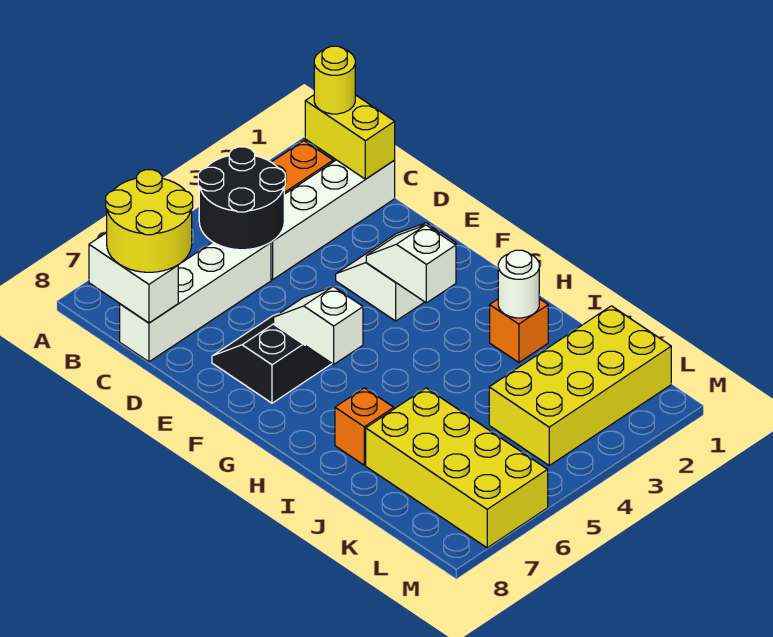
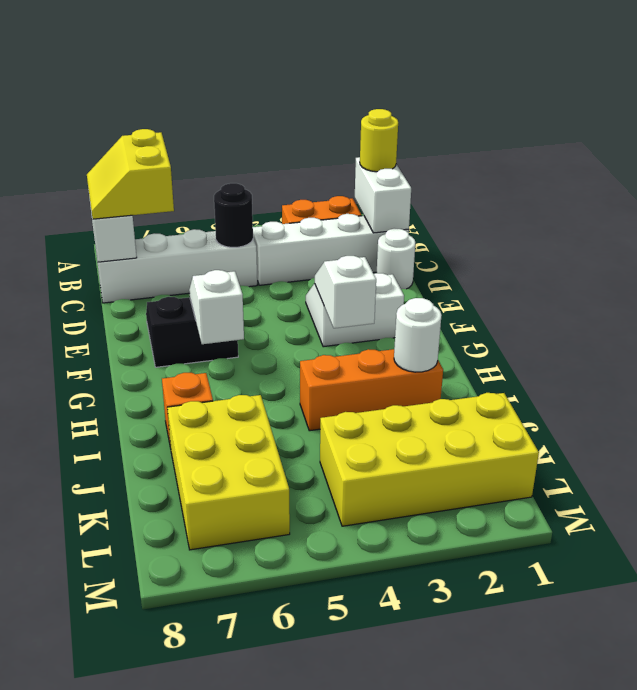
yellow 1x2 brick [305,95,395,179] -> white 1x2 brick [355,157,411,233]
black 2x2 round brick [198,147,285,250] -> black 1x1 round brick [214,183,253,247]
yellow 2x2 round brick [106,170,193,272] -> yellow 2x2 slope [87,129,174,219]
none -> white 1x1 round brick [377,228,415,289]
orange 1x1 brick [490,299,548,363] -> orange 1x3 brick [300,349,443,431]
yellow 2x4 brick [366,388,548,548] -> yellow 2x3 brick [167,395,290,550]

